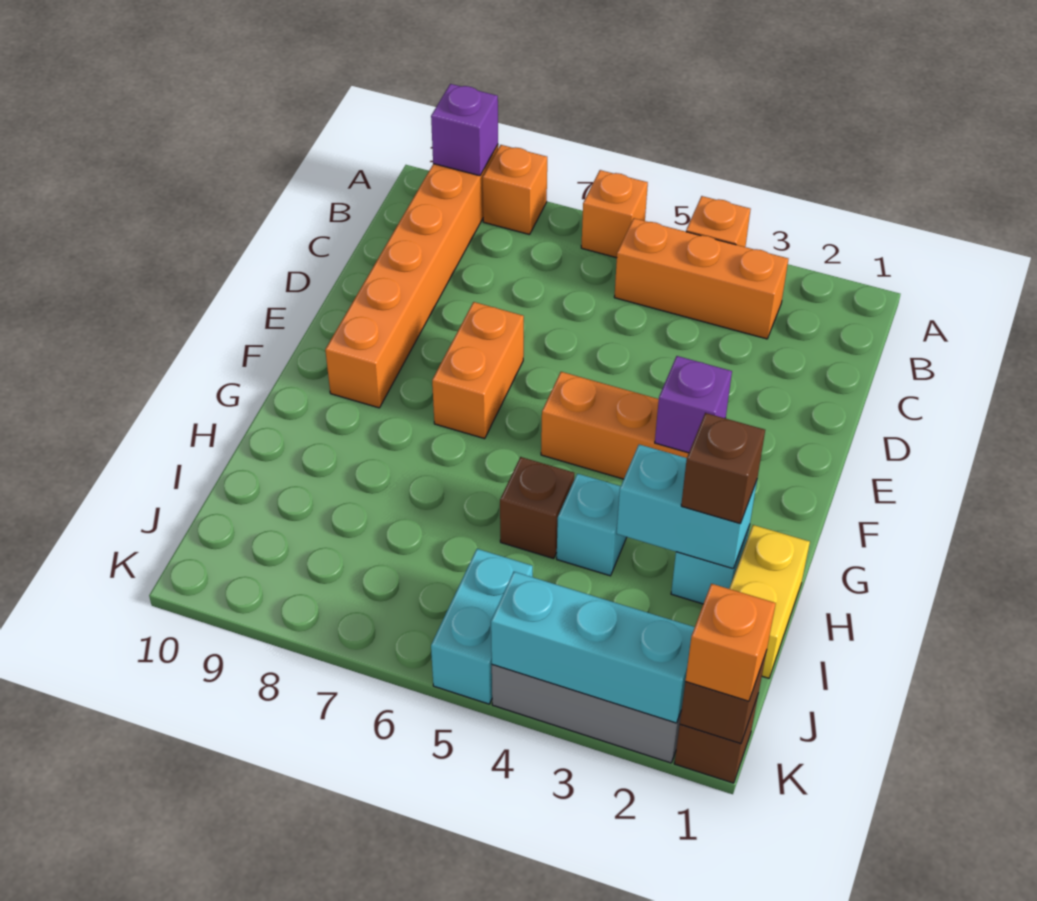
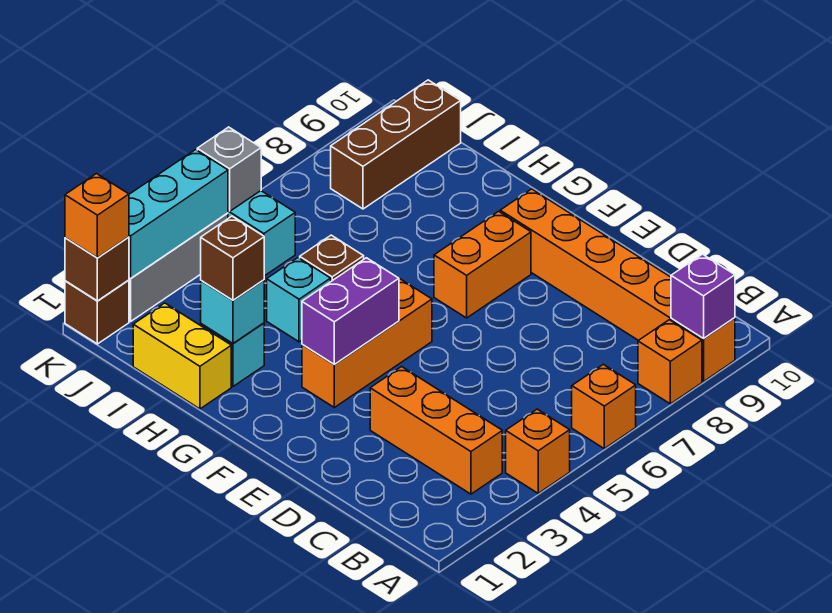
orange 1x3 brick [614,218,788,339] -> orange 1x3 brick turned to [370,367,502,494]
orange 1x2 brick [432,302,524,439] -> orange 1x2 brick turned to [434,211,531,318]
purple 1x1 brick [655,356,732,453] -> purple 1x2 brick [302,258,399,364]
cyan 1x2 brick [617,444,757,569] -> cyan 1x1 brick [201,280,264,343]
none -> brown 1x3 brick [331,80,461,209]
none -> grey 1x1 brick [197,127,261,211]

